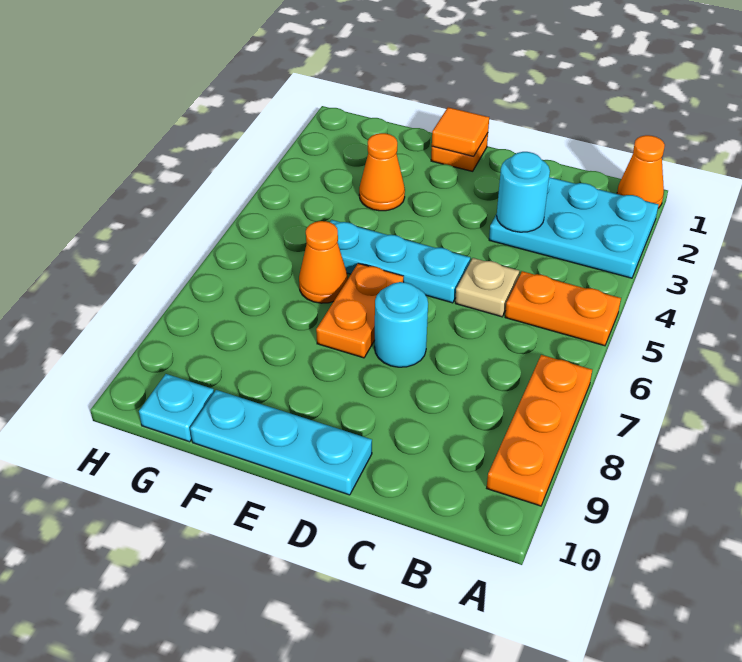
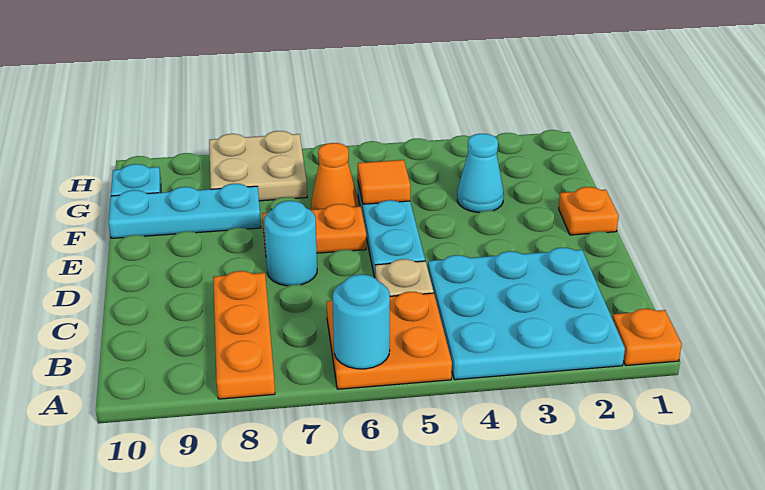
orange 1x1 cone [617,135,665,208] -> orange 1x1 plate [612,309,682,365]
cyan 2x3 plate [489,177,659,278] -> cyan 3x3 plate [428,248,625,380]
orange 1x2 plate [505,271,621,346] -> orange 2x2 plate [327,292,452,389]
orange 1x3 plate [487,355,592,506] -> orange 1x3 plate turned to [213,271,275,399]
cyan 1x1 round brick [497,152,550,232] -> cyan 1x1 round brick moved to [333,274,390,369]
cyan 1x3 plate [190,390,372,495] -> cyan 1x3 plate turned to [109,184,261,238]
orange 1x1 tile [432,107,489,156] -> orange 1x1 tile moved to [358,160,411,204]
orange 1x1 cone [359,133,405,211] -> cyan 1x1 cone [457,134,504,212]
none -> tan 2x2 plate [209,131,307,201]

